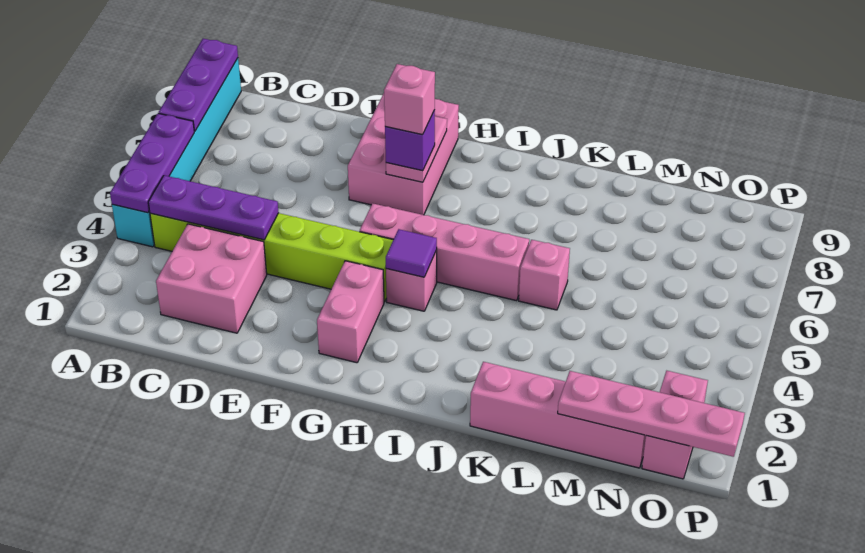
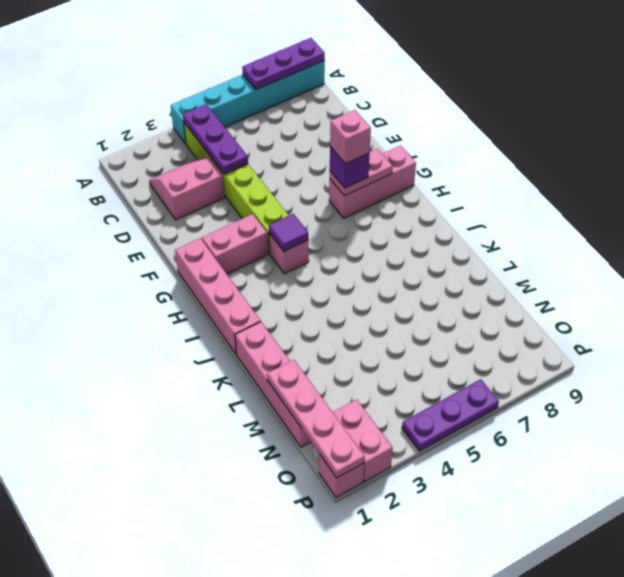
purple 1x3 plate [110,113,194,213] -> purple 1x3 plate moved to [402,379,499,451]
pink 2x2 brick [156,224,267,333] -> pink 2x2 slope [149,157,225,220]
pink 2x3 brick [348,94,459,215] -> pink 1x3 brick [329,145,416,218]
pink 1x4 brick [360,203,529,301] -> pink 1x4 brick moved to [175,238,261,355]
pink 1x1 brick [519,240,570,310] -> pink 1x1 brick moved to [319,454,364,497]
pink 1x2 brick [642,371,708,479] -> pink 1x2 brick turned to [333,399,393,482]

